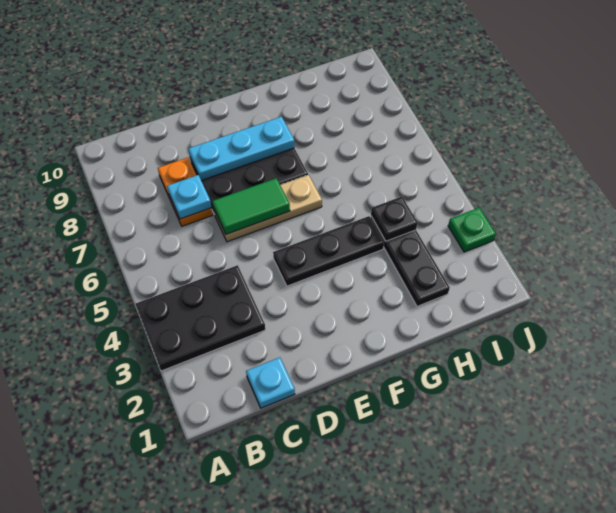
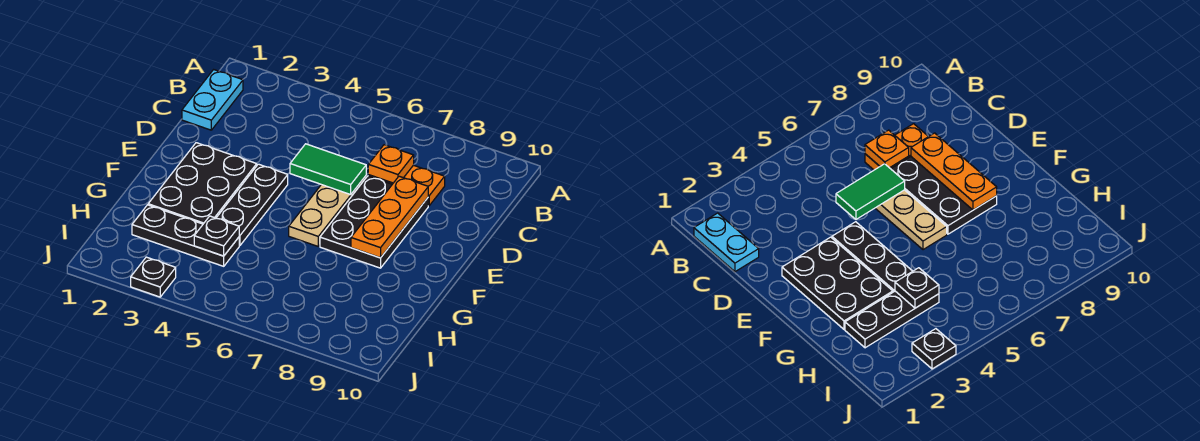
black 2x3 plate [136,265,265,371] -> black 2x3 plate moved to [148,143,257,224]
cyan 1x1 plate [246,357,295,408] -> cyan 1x2 plate [182,70,243,130]
cyan 1x1 plate [167,175,211,219] -> orange 1x1 plate [368,145,414,183]
green 1x2 tile [213,178,290,234] -> green 1x2 tile turned to [290,144,366,195]
cyan 1x3 plate [188,117,294,181] -> orange 1x3 plate [351,176,428,258]
green 1x1 plate [448,208,496,252] -> black 1x1 plate [131,257,176,297]

